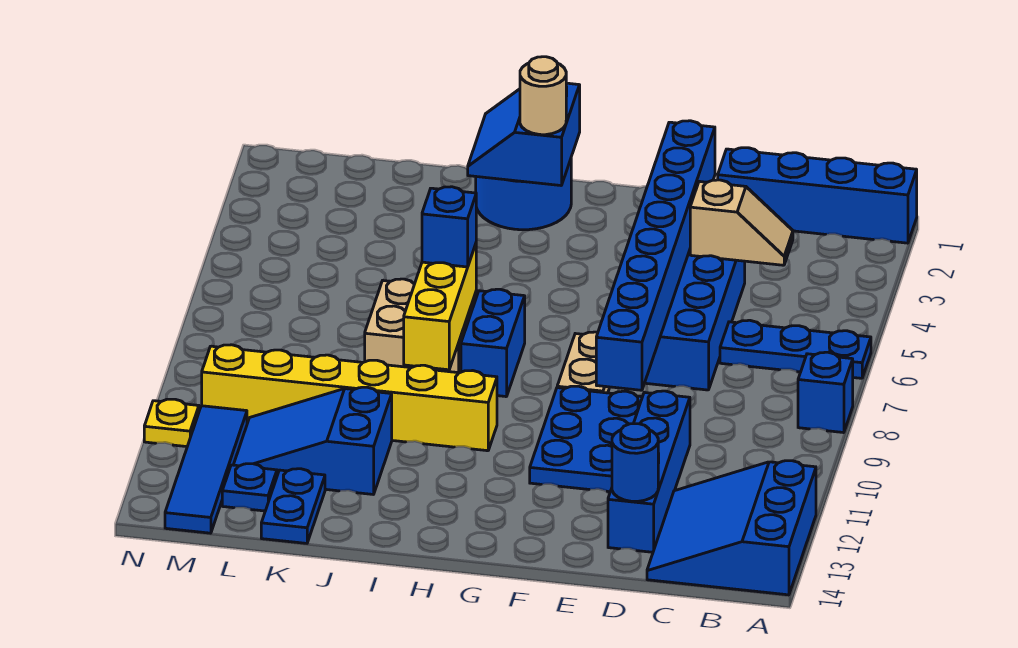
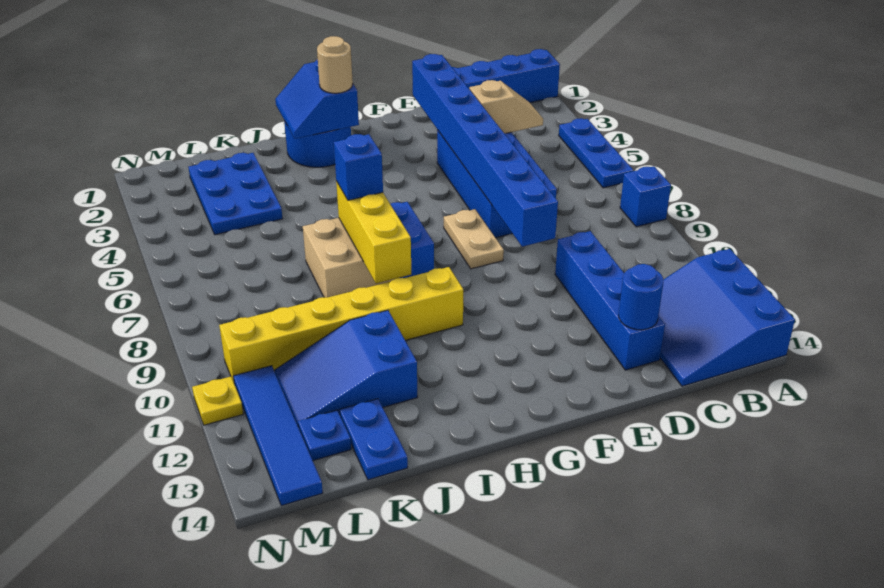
blue 1x3 plate [720,320,871,378] -> blue 1x3 plate turned to [559,118,633,188]
blue 2x3 plate [530,386,642,492] -> blue 2x3 plate moved to [189,153,283,235]

